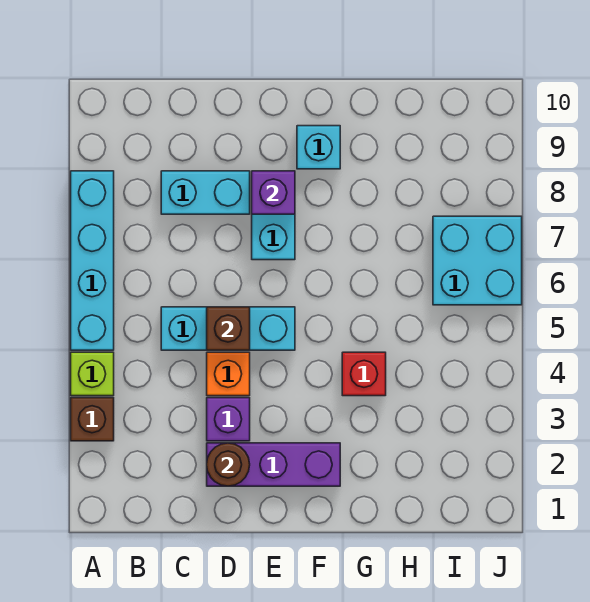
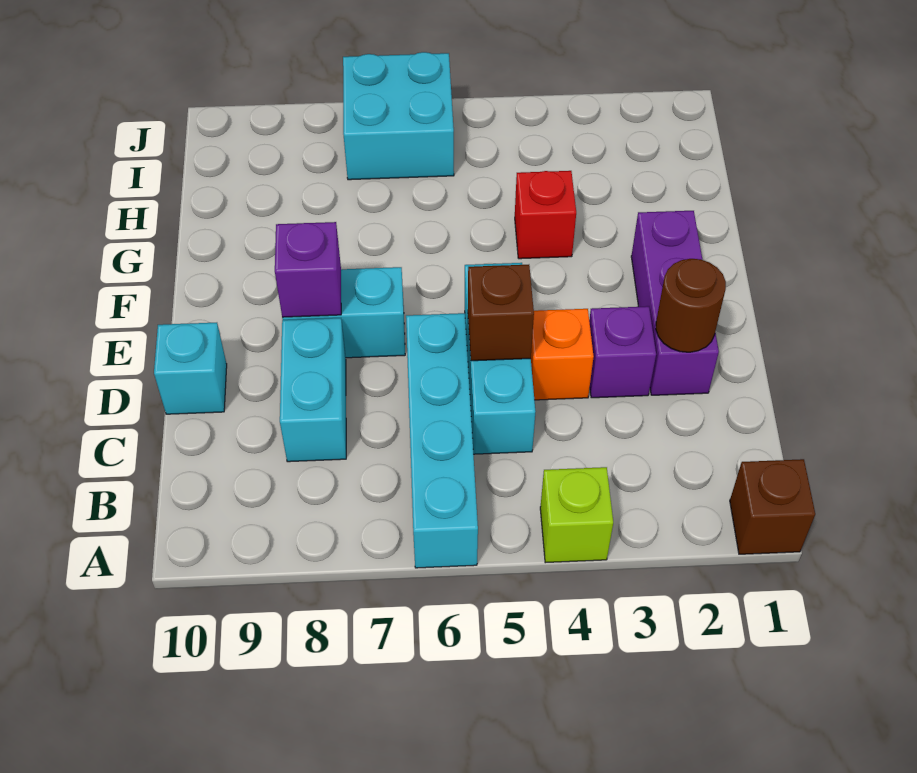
brown 1x1 brick [71,398,114,441] -> brown 1x1 brick moved to [730,459,815,554]
cyan 1x4 brick [71,171,114,350] -> cyan 1x4 brick turned to [406,313,478,568]
cyan 1x1 brick [297,126,340,169] -> cyan 1x1 brick moved to [154,323,227,414]

